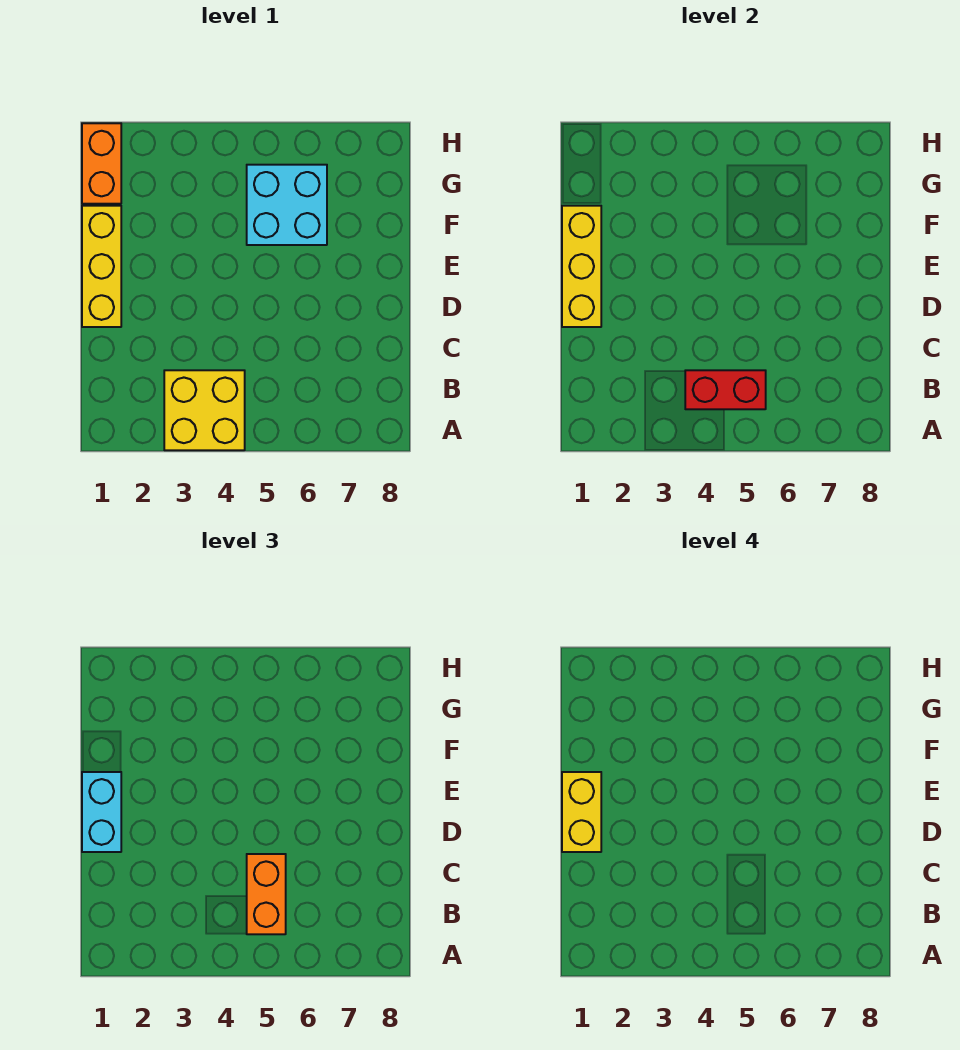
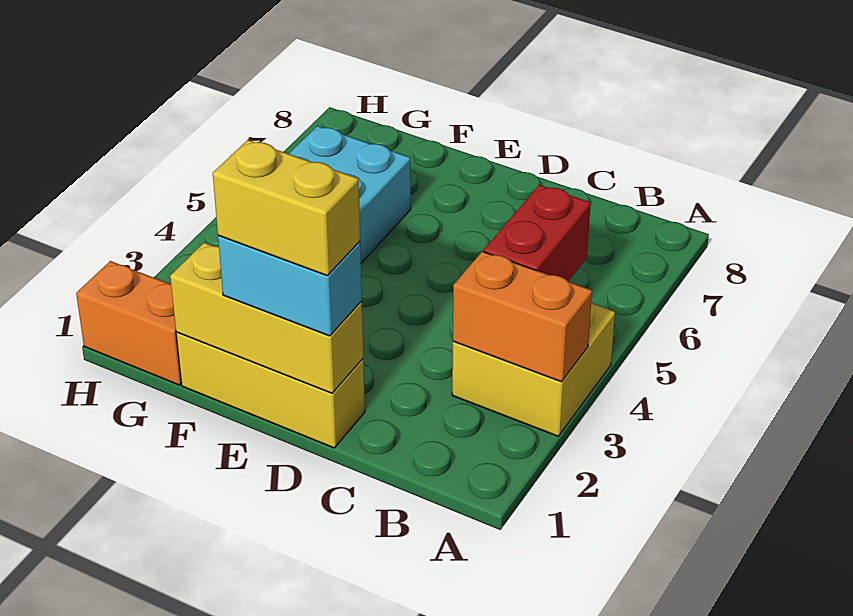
orange 1x2 brick [247,854,286,934] -> orange 1x2 brick moved to [453,251,592,382]

